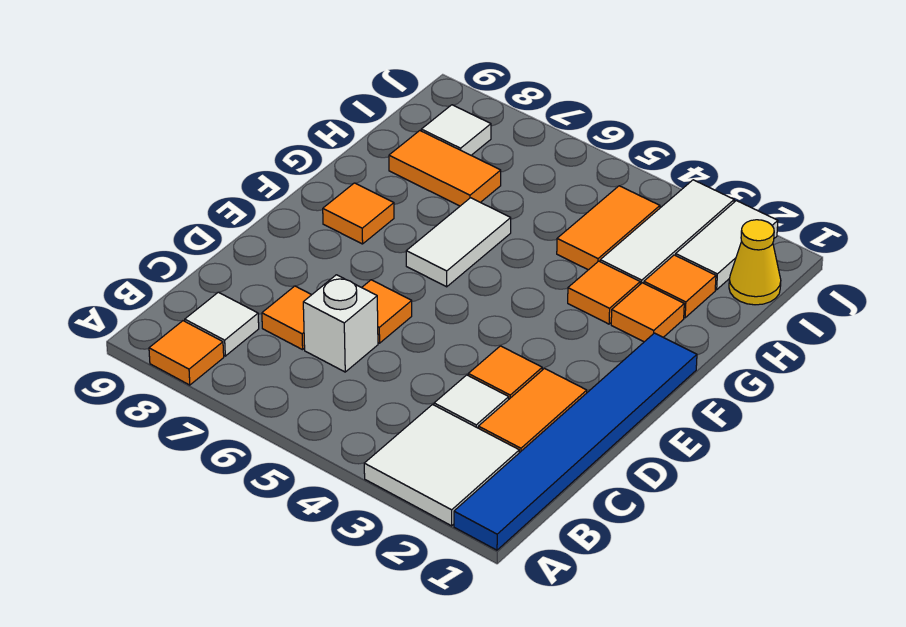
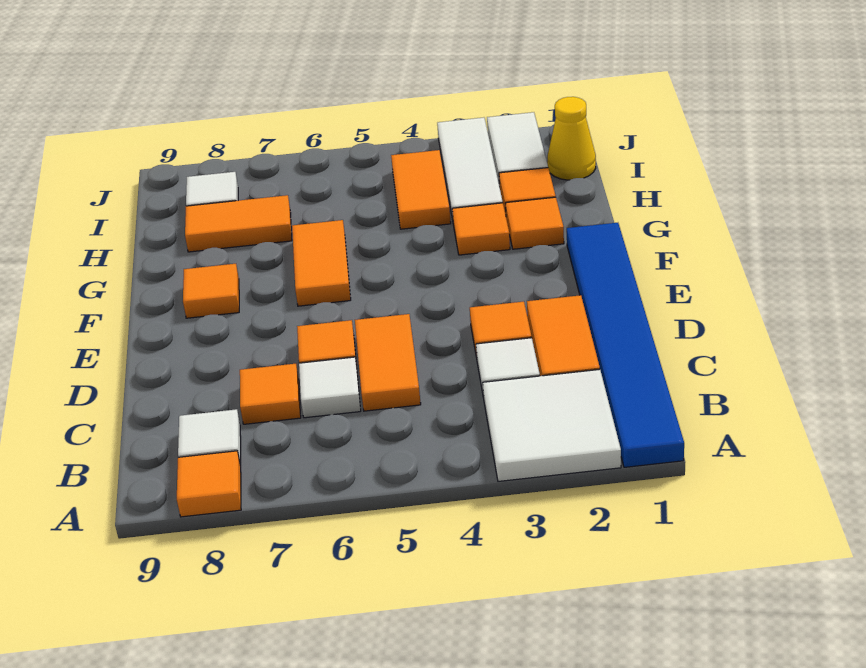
none -> orange 1x2 tile [355,314,421,411]
white 1x1 brick [303,275,378,372] -> white 1x1 tile [299,357,361,418]
white 1x2 tile [406,198,511,287] -> orange 1x2 tile [292,220,351,306]

